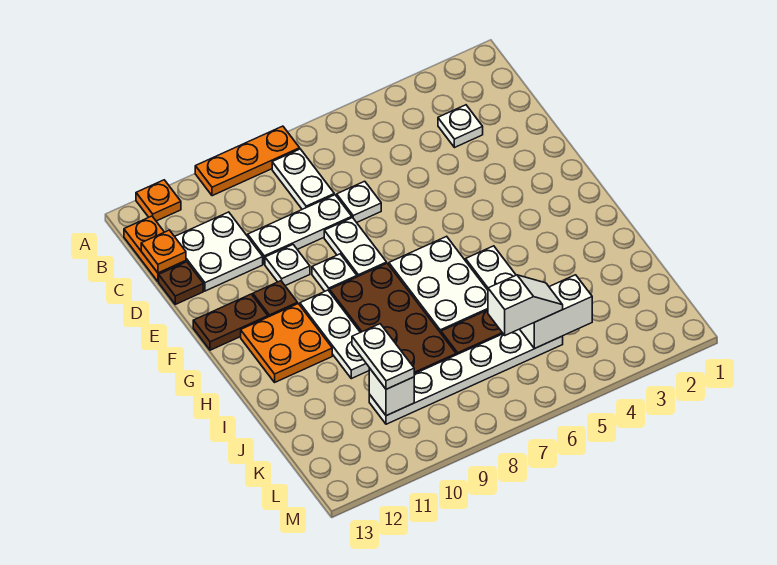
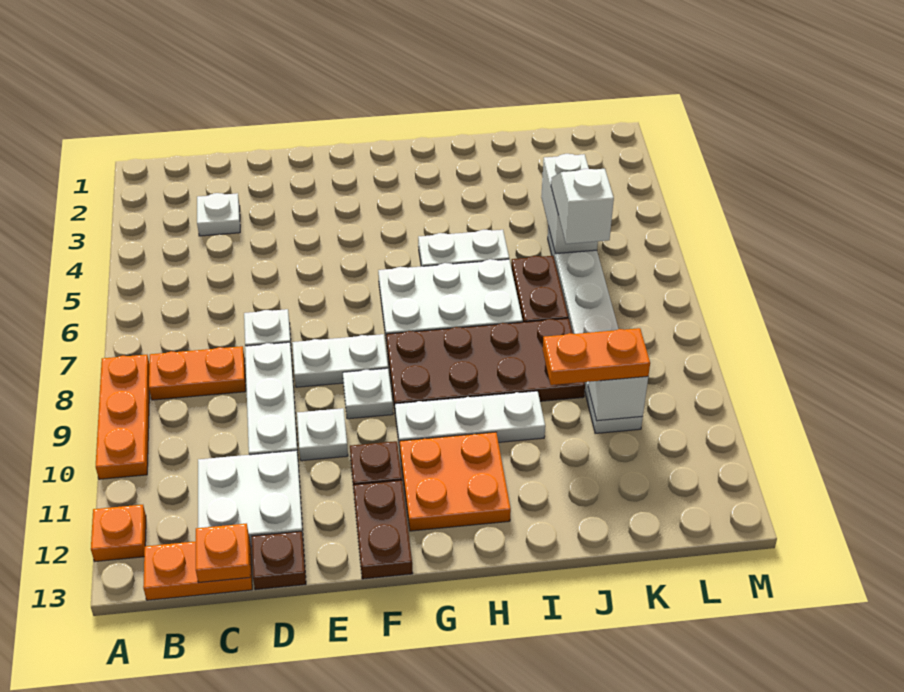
white 1x2 plate [272,149,334,209] -> orange 1x2 plate [149,346,246,400]
white 1x2 plate [352,324,414,389] -> orange 1x2 plate [543,328,650,385]

